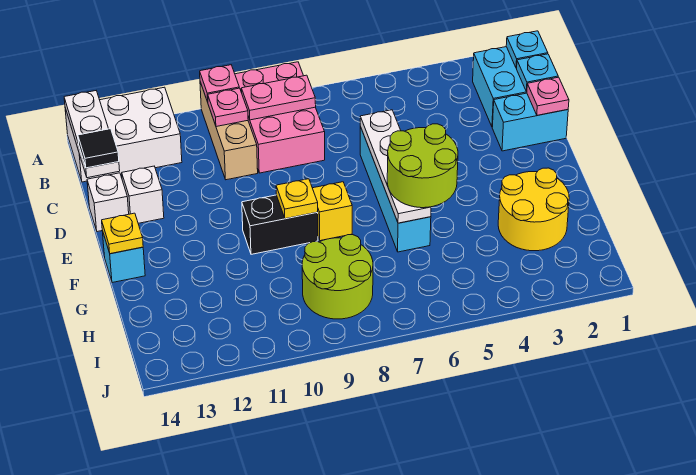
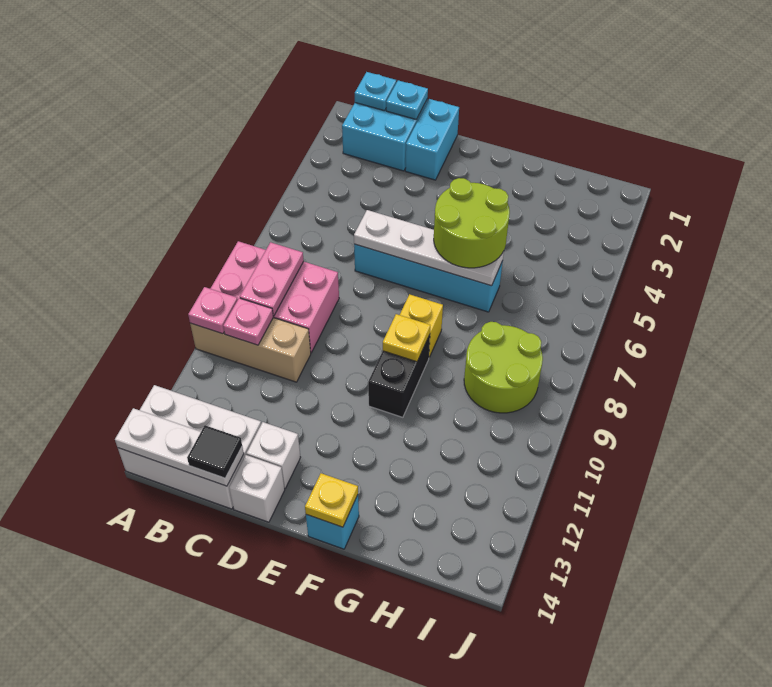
white 2x3 brick [65,87,182,182] -> white 2x3 brick turned to [118,385,261,509]
pink 1x1 plate [527,77,569,115] -> none
yellow 2x2 round brick [498,168,569,251] -> none

